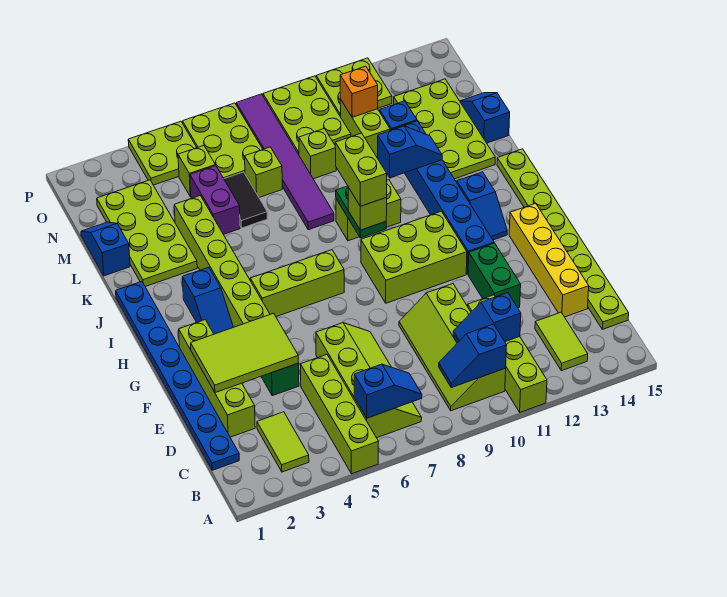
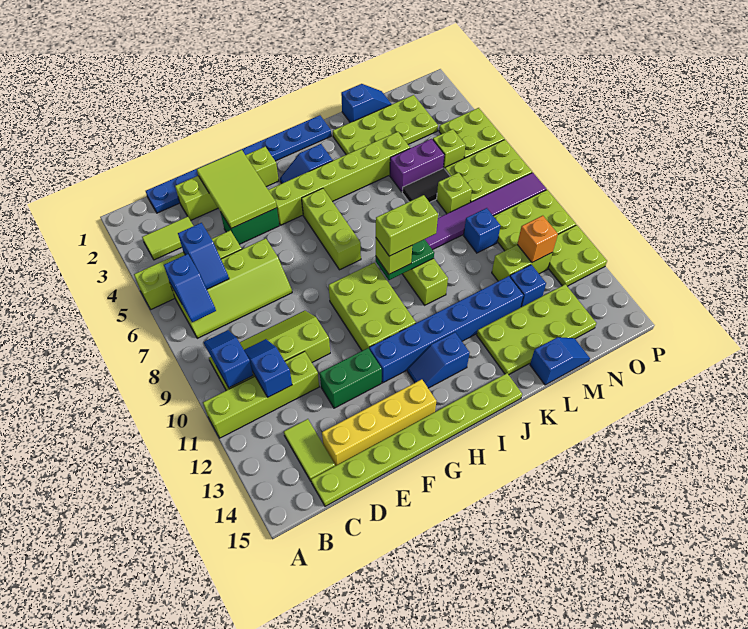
lime 1x2 tile [535,312,588,371] -> lime 1x2 tile turned to [284,419,335,481]
blue 1x2 slope [378,126,442,178] -> blue 1x2 slope moved to [178,223,229,289]
lime 1x1 brick [299,129,336,179] -> blue 1x1 brick [463,208,501,253]

